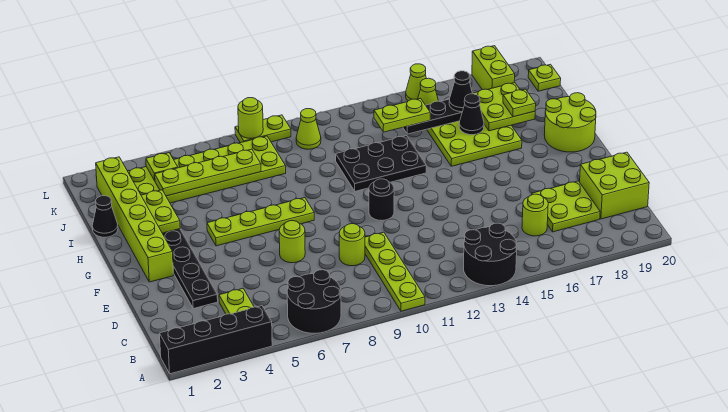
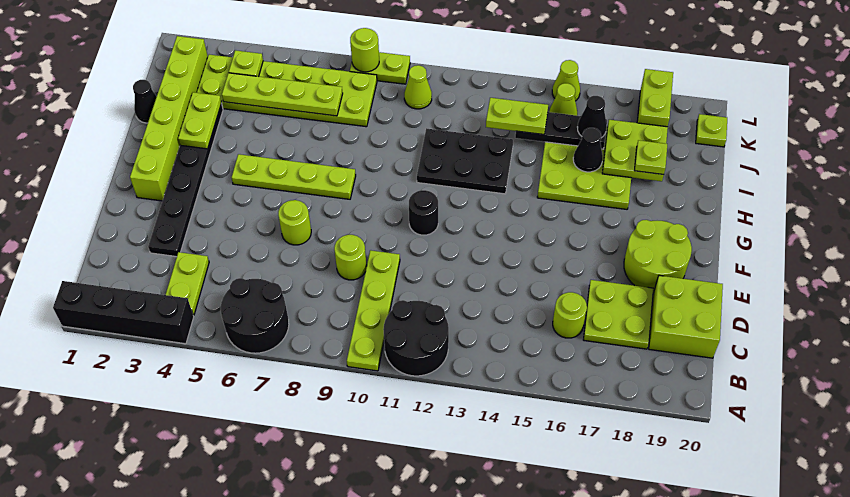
black 2x2 round brick [464,223,517,286] -> black 2x2 round brick moved to [383,300,449,376]
lime 2x2 round brick [544,93,596,152] -> lime 2x2 round brick moved to [624,220,692,293]

